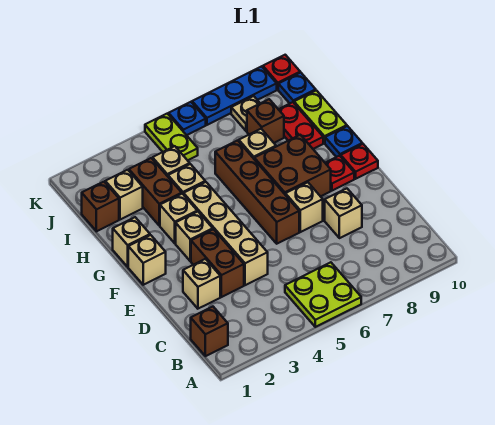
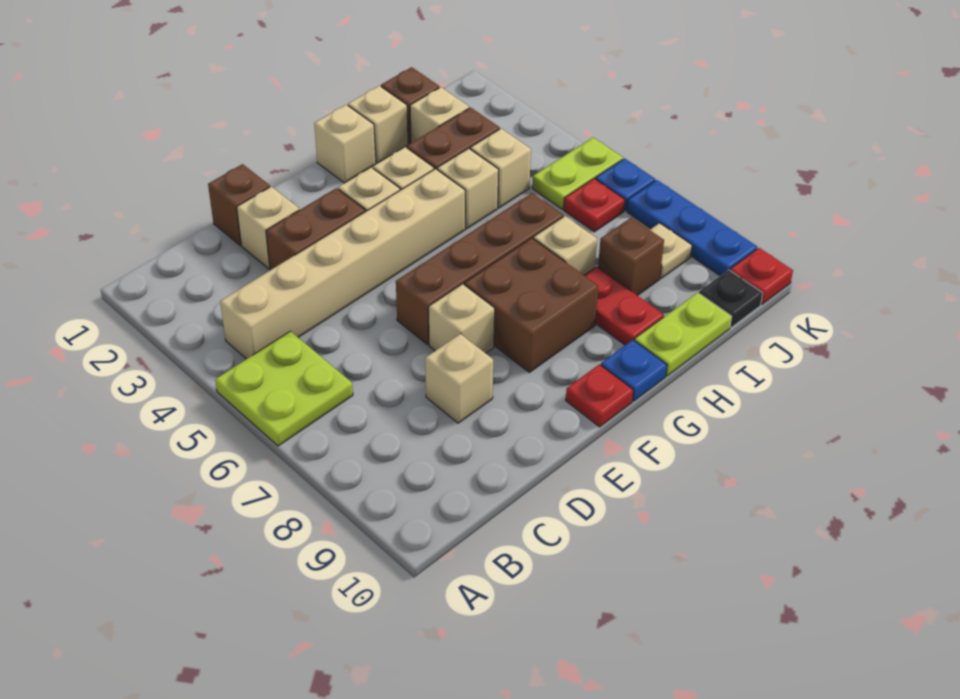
brown 1x1 brick [191,307,228,356] -> brown 1x1 brick moved to [208,164,270,245]
tan 1x4 brick [184,182,268,285] -> tan 1x6 brick [220,169,465,359]
tan 1x1 brick [128,235,166,285] -> tan 1x1 brick moved to [348,86,408,163]
red 1x1 plate [326,156,354,191] -> red 1x1 plate moved to [564,179,625,232]
red 1x2 plate [278,102,323,149] -> red 1x2 plate turned to [584,267,664,345]
blue 1x1 plate [278,72,316,103] -> black 1x1 plate [699,270,763,328]

